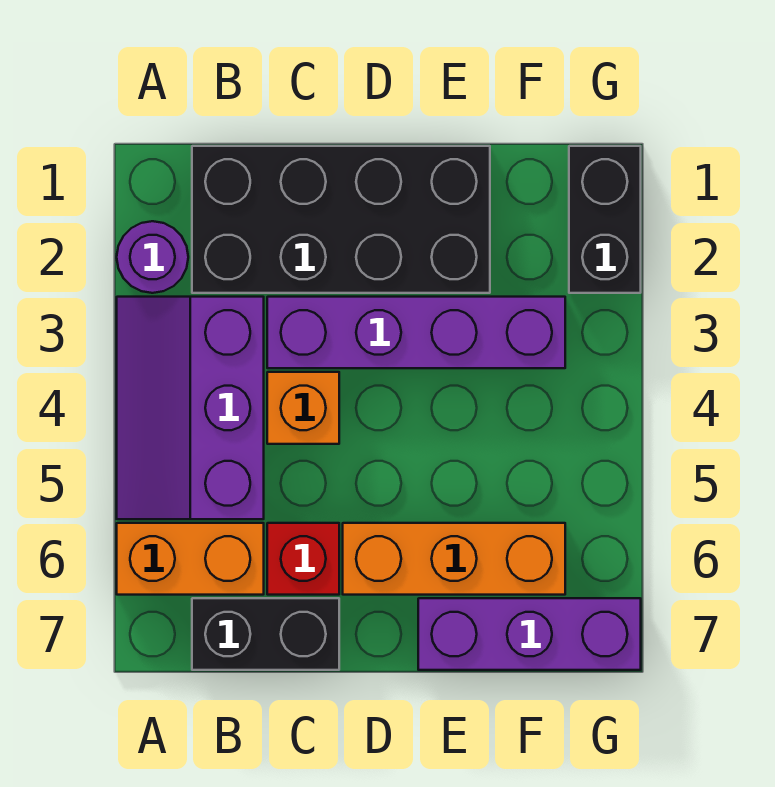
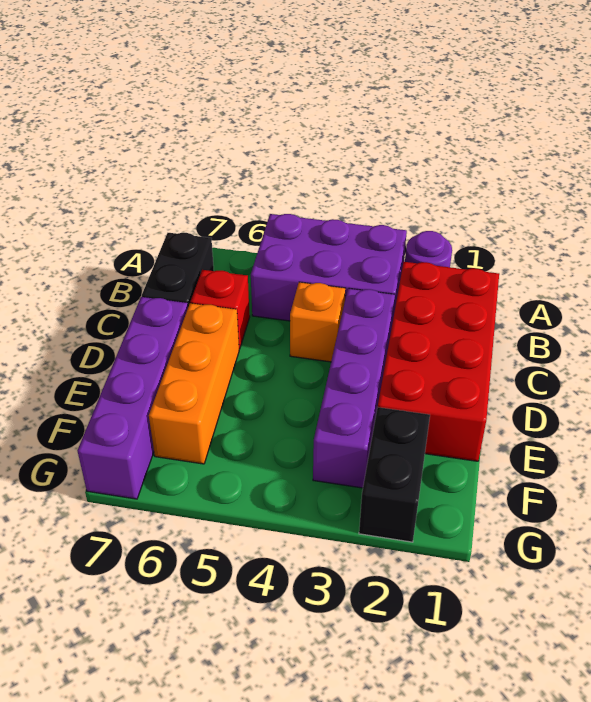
purple 2x3 slope [117,297,264,519] -> purple 2x3 brick [251,214,407,321]
orange 1x2 brick [117,523,264,595] -> none
black 2x4 brick [192,146,490,293] -> red 2x4 brick [378,262,499,461]
purple 1x3 brick [418,598,641,670] -> purple 1x4 brick [77,297,188,499]
black 1x2 brick [569,146,641,293] -> black 1x2 brick turned to [359,407,430,542]

